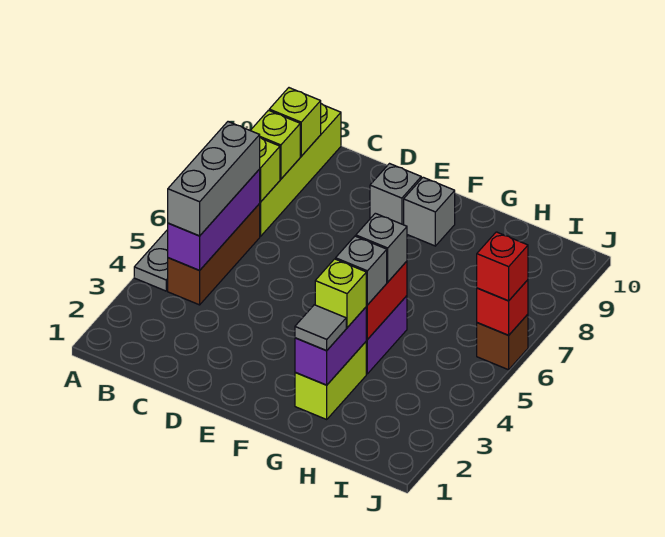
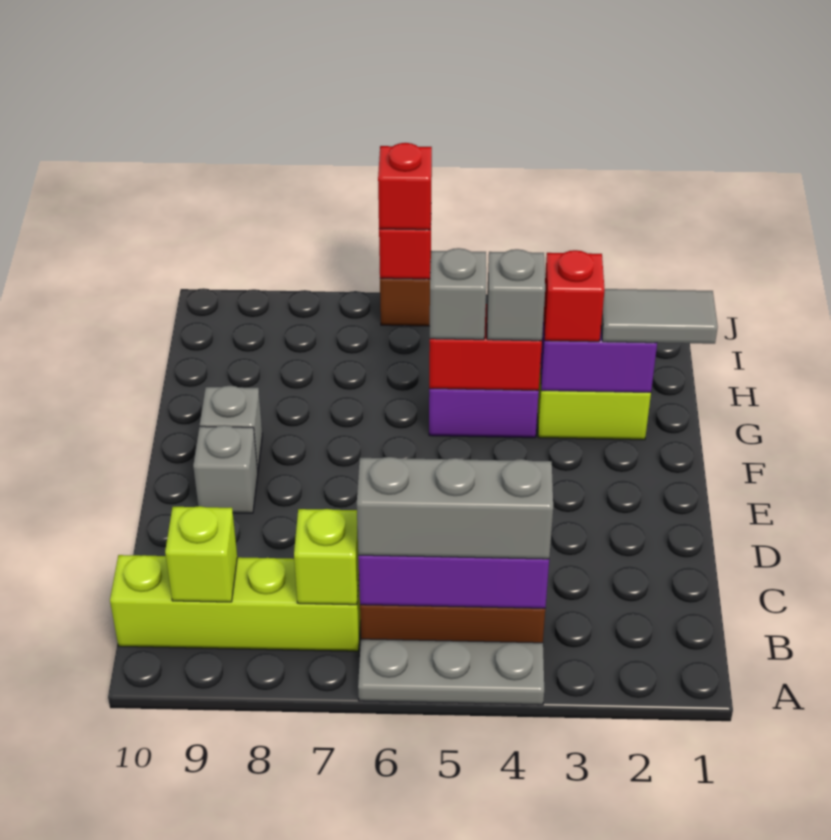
lime 1x1 brick [250,110,300,179] -> none
grey 1x1 tile [295,305,346,351] -> grey 1x2 tile [601,289,718,344]
lime 1x1 brick [315,259,366,328] -> red 1x1 brick [544,250,605,342]

